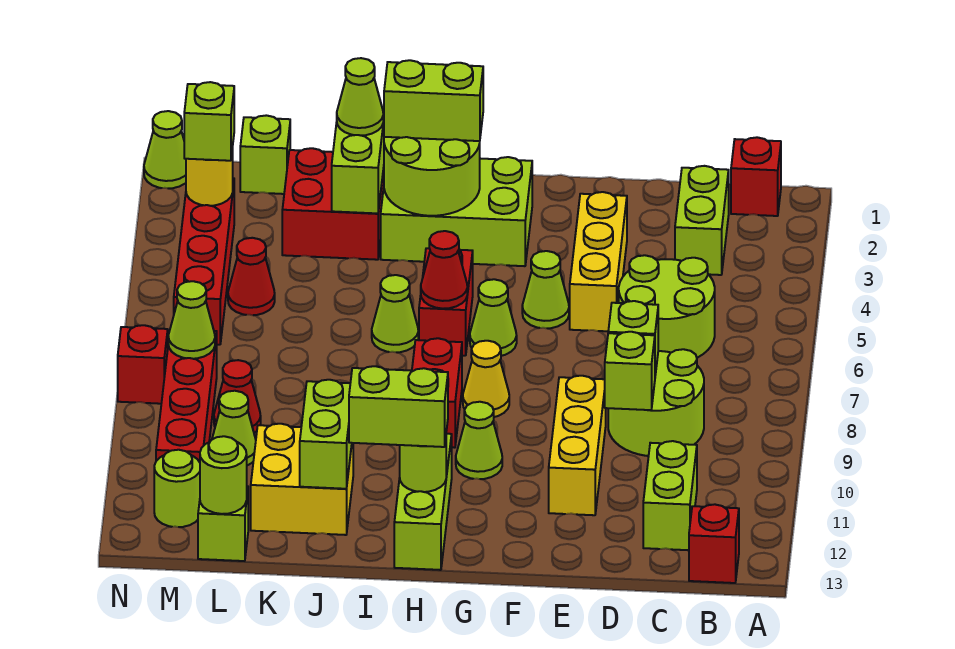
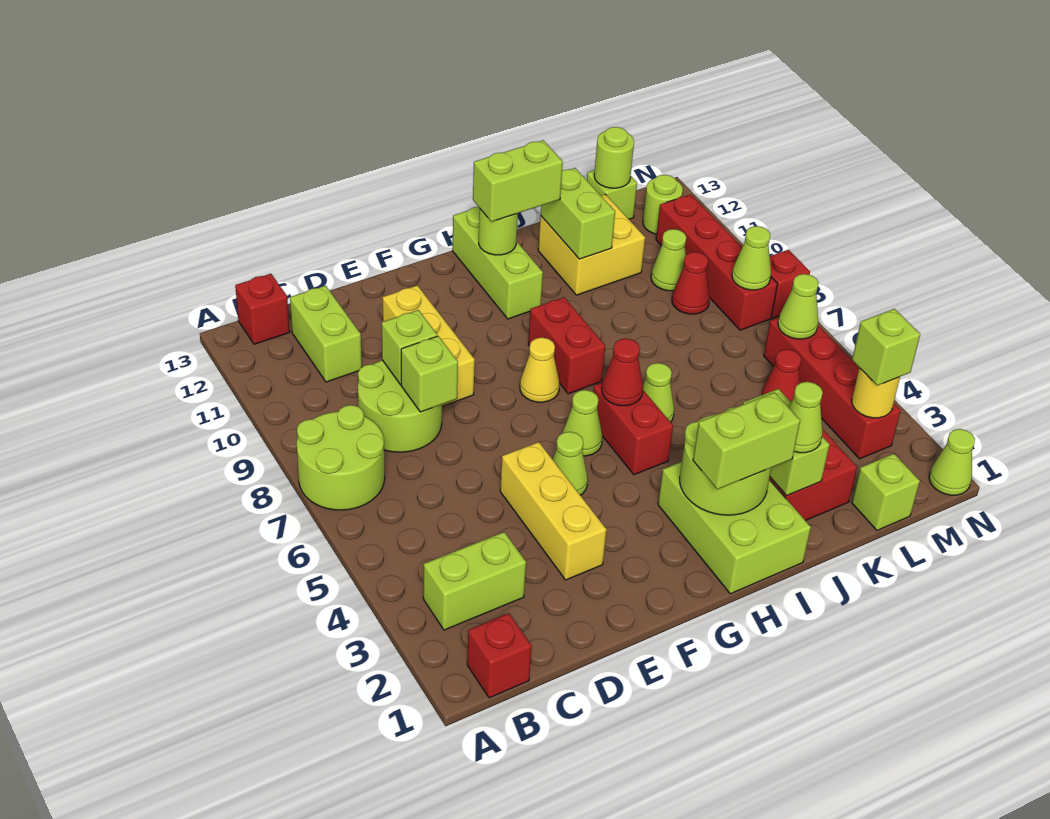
lime 1x2 brick [675,166,729,275] -> lime 1x2 brick turned to [423,532,526,630]
lime 2x2 round brick [619,255,715,358] -> lime 2x2 round brick moved to [297,405,385,510]
lime 2x3 brick [381,157,532,266] -> lime 2x3 brick turned to [658,462,811,594]
lime 1x1 cone [456,402,502,479] -> lime 1x1 cone moved to [778,274,819,339]

